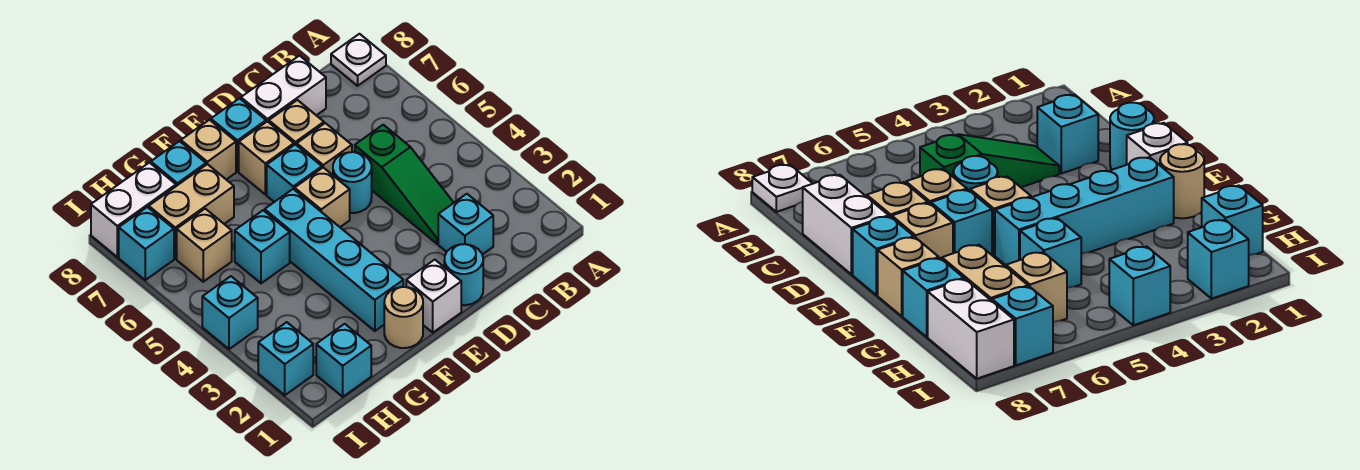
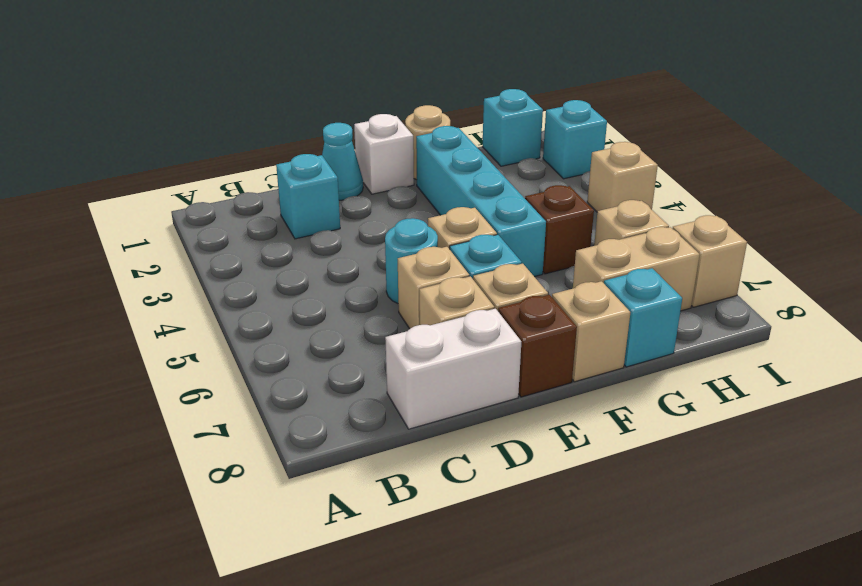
white 1x1 plate [331,34,386,86] -> none
green 1x3 slope [355,125,454,244] -> none
cyan 1x1 round brick [444,244,483,305] -> cyan 1x1 cone [322,123,363,200]
cyan 1x1 brick [211,98,266,172] -> brown 1x1 brick [498,295,577,397]
cyan 1x1 brick [235,210,290,283] -> brown 1x1 brick [525,185,594,274]
white 1x2 brick [91,163,176,257] -> none
cyan 1x1 brick [202,276,258,349] -> tan 1x1 brick [587,142,658,212]
cyan 1x1 brick [119,207,174,280] -> tan 1x1 brick [672,215,747,307]

